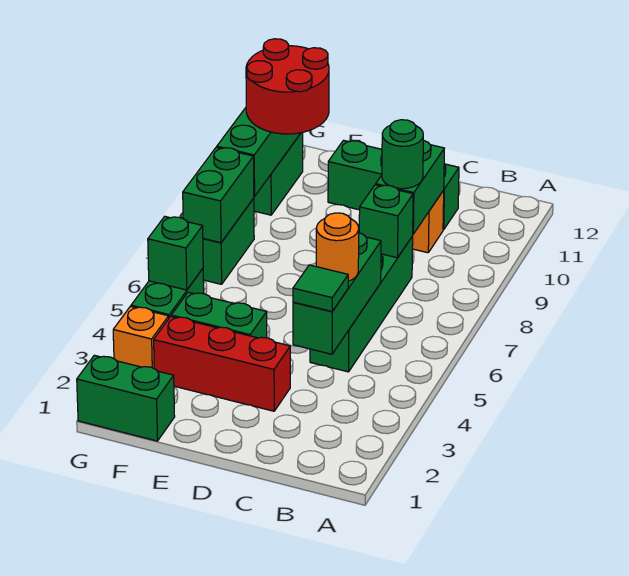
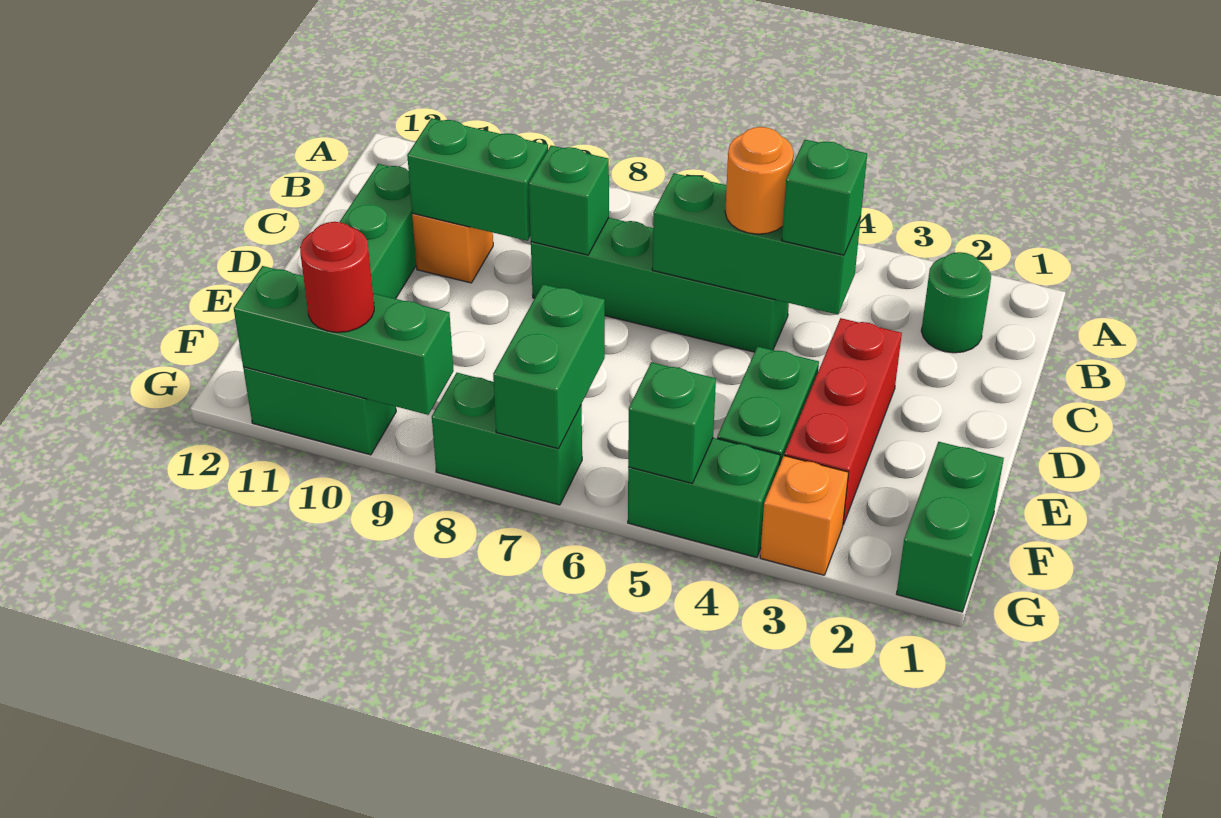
green 1x1 tile [293,265,348,311] -> green 1x1 brick [782,140,867,255]
green 1x1 round brick [382,120,423,189] -> green 1x1 round brick moved to [921,252,991,353]
red 2x2 round brick [246,39,329,134] -> red 1x1 round brick [300,222,374,332]
green 1x2 brick [183,147,254,243] -> green 1x2 brick turned to [493,284,605,449]

